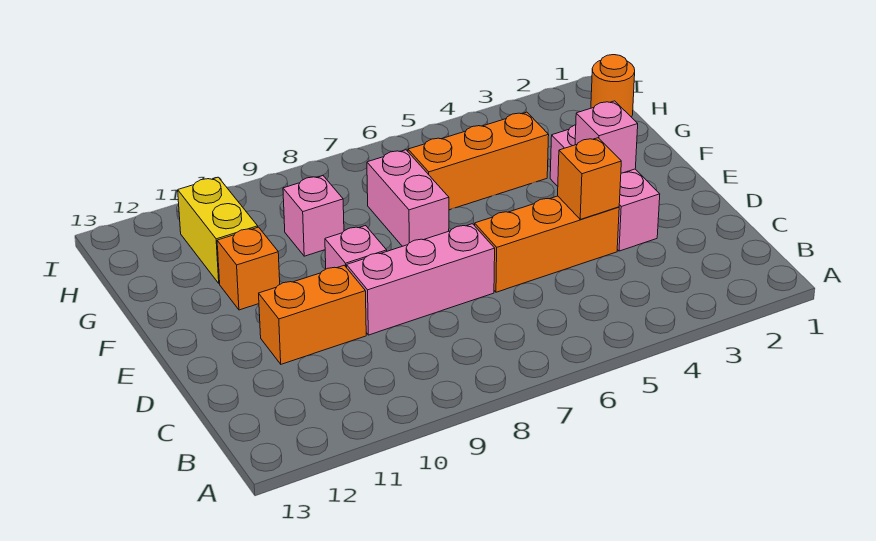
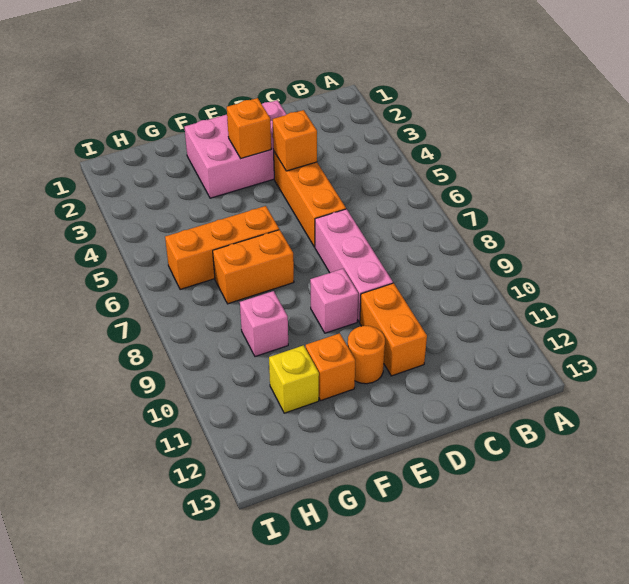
pink 1x3 brick [550,125,660,251] -> pink 2x3 brick [185,100,287,198]
pink 1x1 brick [575,101,638,173] -> orange 1x1 brick [227,98,271,158]
pink 1x2 brick [367,150,449,246] -> orange 1x2 brick [213,230,294,304]
orange 1x3 brick [408,112,549,210] -> orange 1x3 brick turned to [165,206,279,290]
yellow 1x2 brick [178,177,258,284] -> yellow 1x1 brick [269,345,319,413]
orange 1x1 round brick [591,55,635,117] -> orange 1x1 round brick moved to [348,326,385,384]

